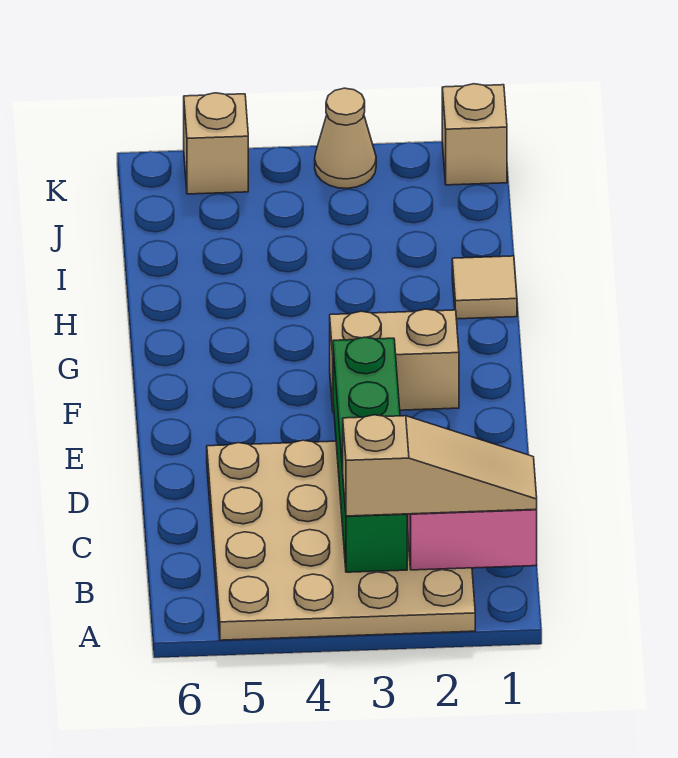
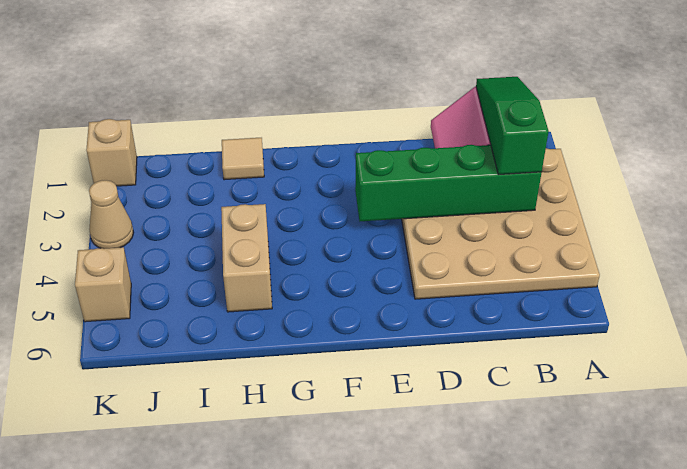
tan 1x3 slope [343,415,537,516] -> green 1x3 slope [476,77,549,175]
tan 1x2 brick [330,309,459,413] -> tan 1x2 brick moved to [221,204,272,312]

